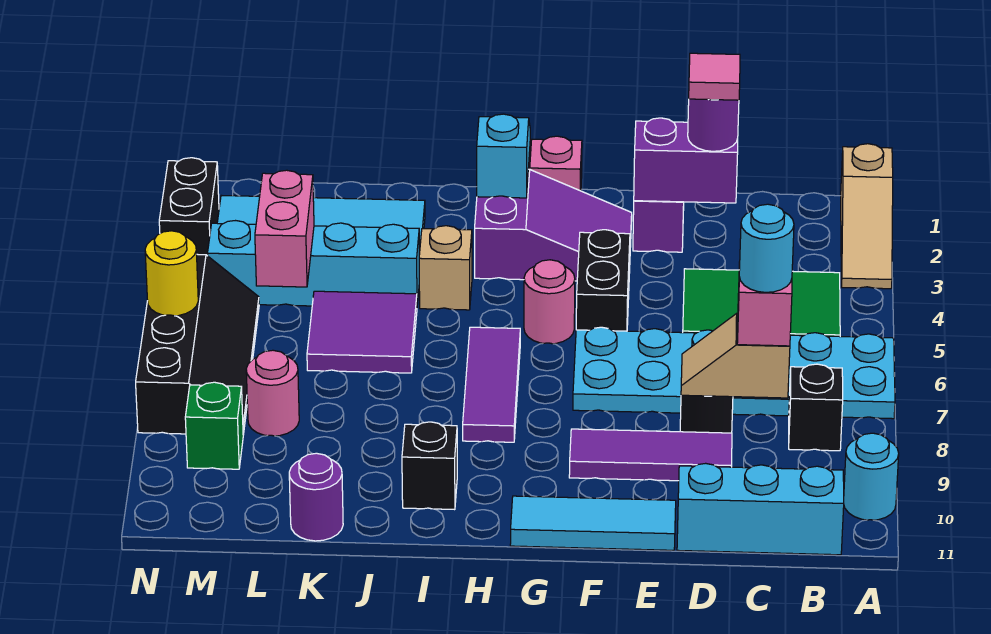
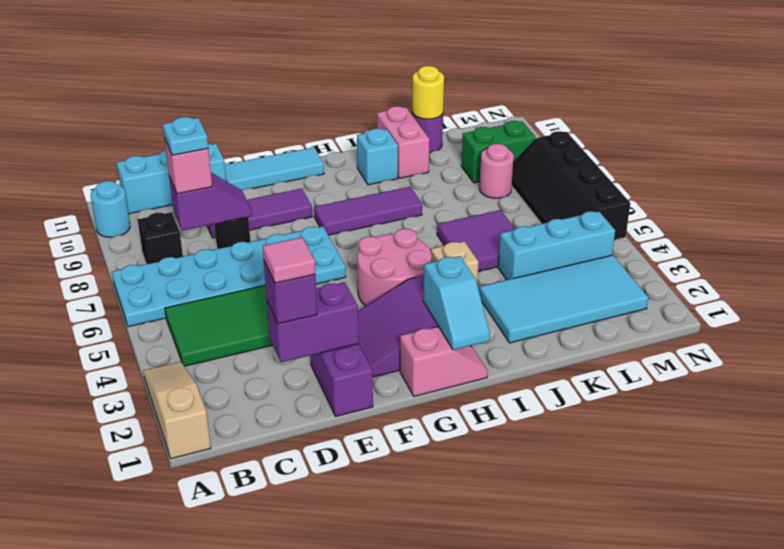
tan 1x2 slope [681,313,790,398] -> purple 1x2 slope [169,172,252,231]
cyan 1x1 round brick [739,204,794,292] -> cyan 1x1 plate [163,117,208,155]
purple 1x1 round brick [688,99,739,151] -> purple 1x1 brick [264,261,317,324]
black 1x2 brick [576,230,630,331] -> none
pink 1x1 round brick [524,260,575,344] -> pink 2x2 round brick [357,229,432,306]
purple 1x3 tile [463,327,520,442] -> purple 1x3 tile turned to [314,187,422,235]
black 1x1 brick [402,422,457,510] -> cyan 1x1 brick [357,129,398,185]
cyan 1x4 brick [208,221,419,306] -> cyan 1x3 brick [498,211,615,280]
pink 1x2 brick [255,170,314,287] -> pink 1x2 brick moved to [377,106,430,178]
green 1x1 brick [185,382,243,469] -> green 1x2 brick [461,121,536,183]
black 1x2 brick [159,158,219,256] -> none
yellow 1x1 round brick [145,231,198,316] -> yellow 1x1 round brick moved to [412,66,444,119]

